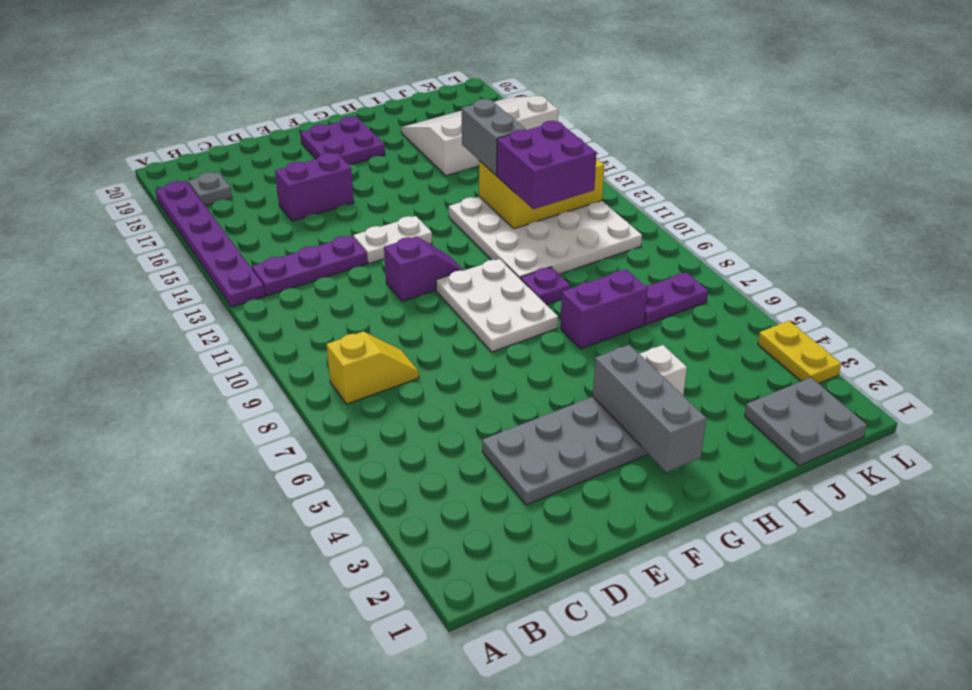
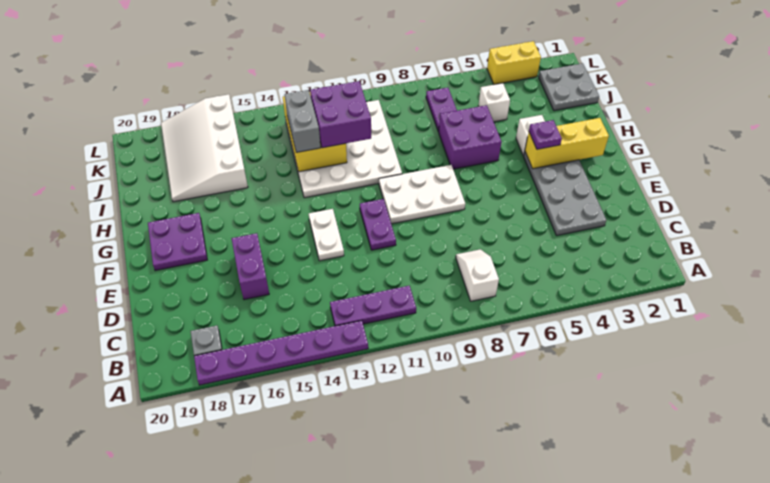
yellow 1x2 slope [326,331,419,404] -> white 1x2 slope [456,249,499,301]
purple 1x3 plate [252,236,367,296] -> purple 1x3 plate turned to [330,286,416,326]
purple 1x2 slope [384,236,464,302] -> purple 1x2 plate [360,199,396,250]
grey 1x3 brick [593,345,706,472] -> yellow 1x3 brick [525,118,609,169]
purple 1x2 brick [560,269,648,349] -> purple 2x2 brick [439,105,501,169]
purple 1x1 plate [520,267,570,305] -> purple 1x1 plate moved to [529,120,562,149]
grey 1x2 brick [462,99,526,175] -> grey 1x2 brick turned to [284,90,321,153]
none -> white 1x1 brick [478,83,510,122]
yellow 1x2 plate [758,321,841,383] -> yellow 1x2 brick [487,41,541,84]

